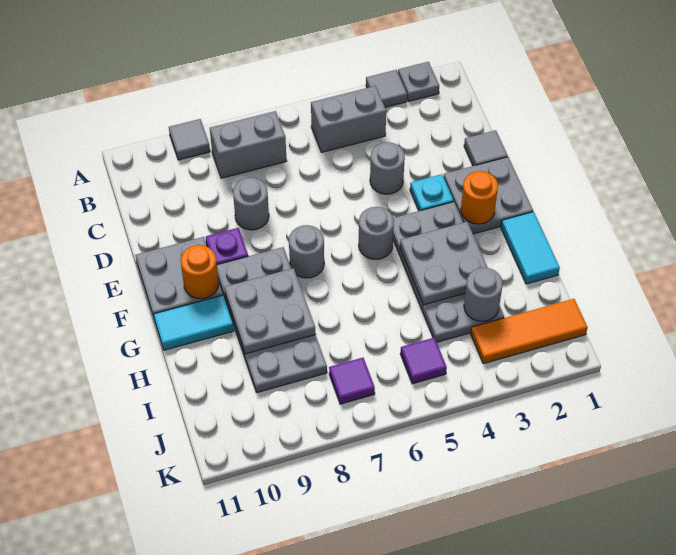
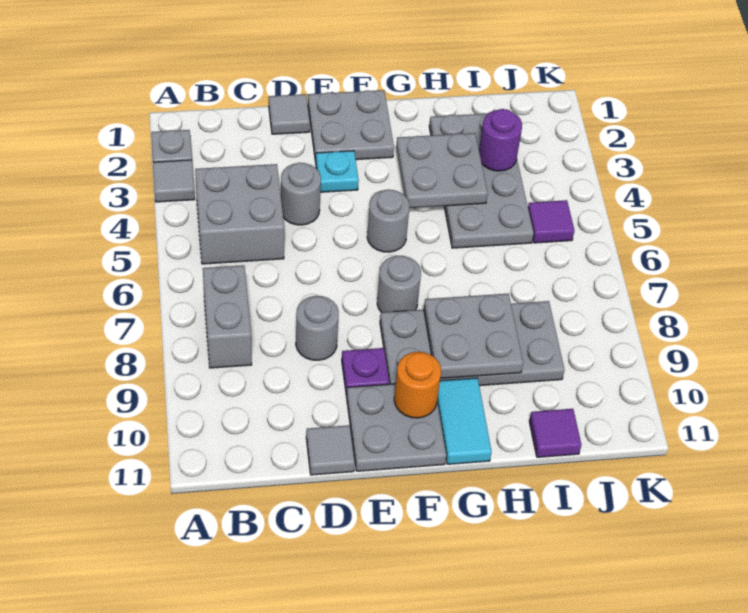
grey 1x1 tile [169,119,210,160] -> grey 1x1 tile moved to [306,425,355,475]
grey 1x2 brick [311,86,386,152] -> grey 2x2 brick [195,164,284,264]
orange 1x1 round brick [461,171,498,224] -> none
grey 2x4 plate [393,202,504,342] -> grey 2x4 plate turned to [429,113,534,248]
cyan 1x2 tile [501,212,560,284] -> none
grey 1x1 round brick [464,268,503,322] -> purple 1x1 round brick [479,109,522,171]
orange 1x3 tile [471,299,588,364] -> none
purple 1x1 tile [329,358,375,404] -> purple 1x1 tile moved to [529,409,581,457]

